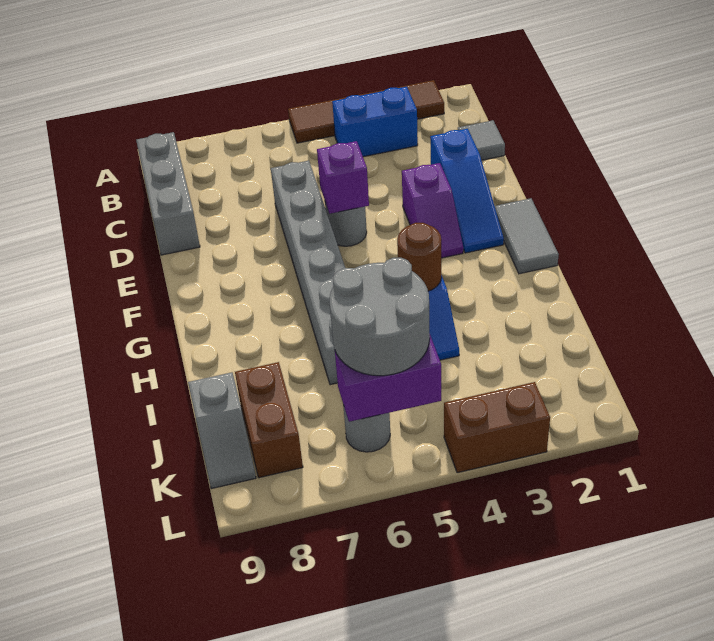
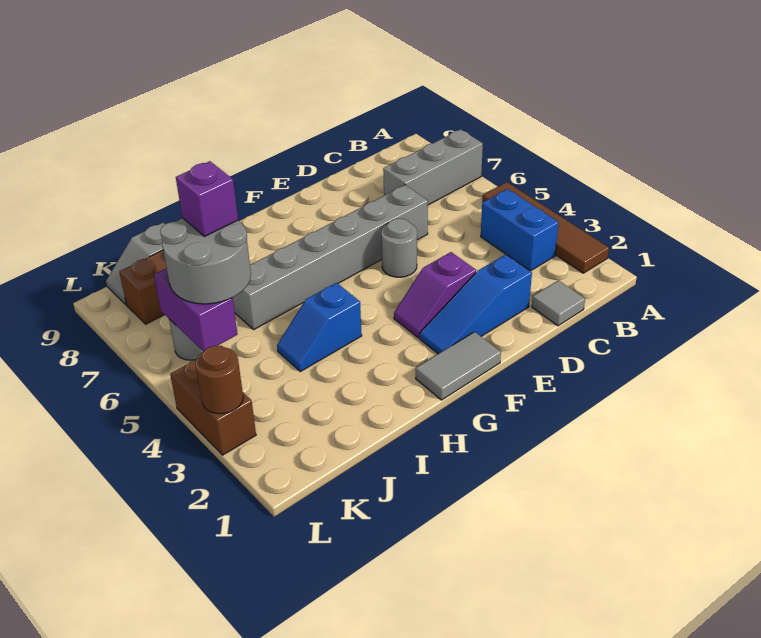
grey 1x3 brick [136,132,200,255] -> grey 1x3 brick moved to [383,129,483,205]
purple 1x1 brick [317,141,369,214] -> purple 1x1 brick moved to [176,161,238,236]
brown 1x1 round brick [397,223,441,291] -> brown 1x1 round brick moved to [195,346,243,414]

